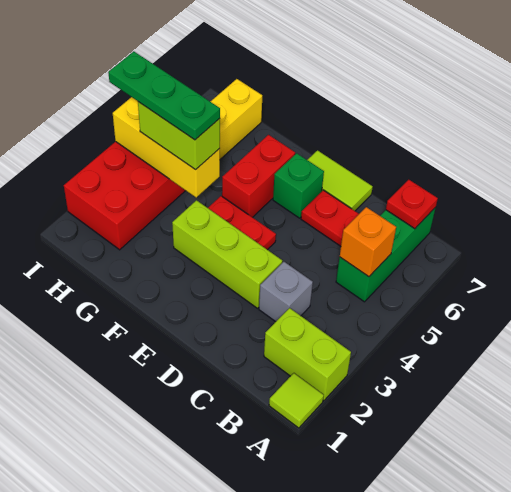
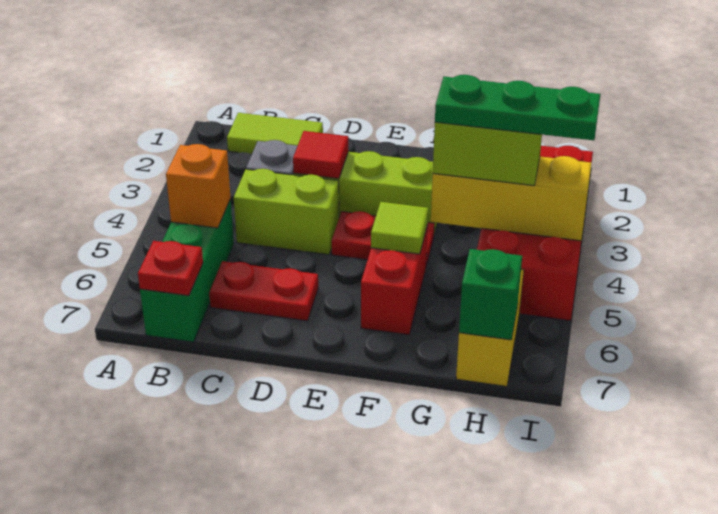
lime 1x1 tile [269,373,324,428] -> lime 1x1 tile moved to [371,202,428,254]
lime 1x2 brick [264,308,351,401] -> lime 1x2 brick moved to [234,169,339,255]
none -> red 1x1 tile [293,131,349,179]
lime 1x2 tile [308,150,373,211] -> lime 1x2 tile moved to [227,113,323,154]
green 1x1 brick [273,153,324,218] -> green 1x1 brick moved to [459,249,522,340]

